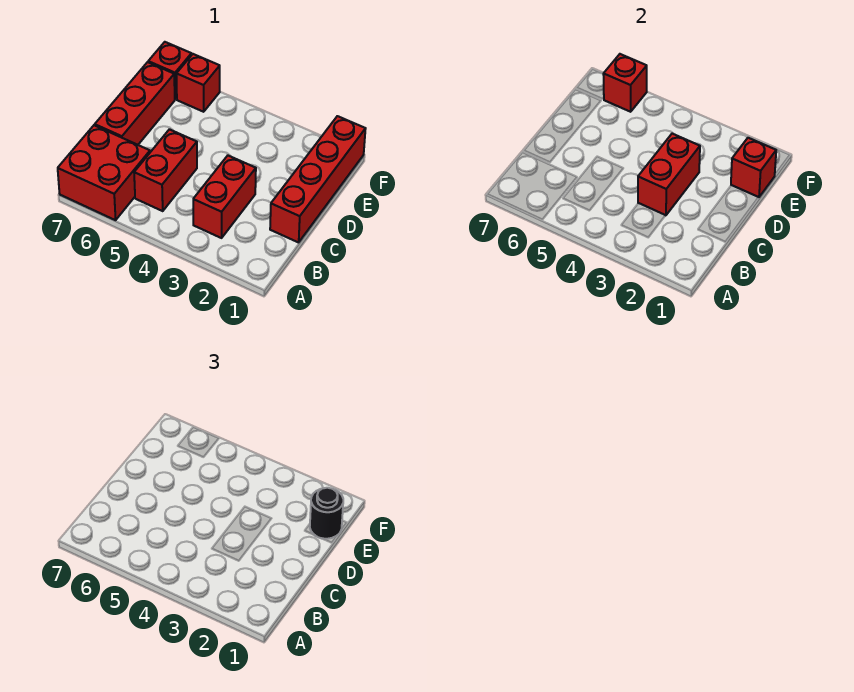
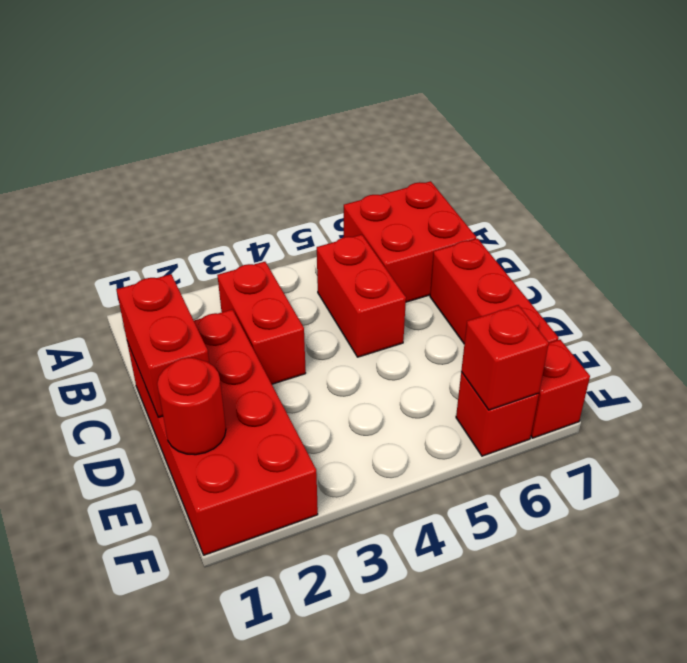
red 1x4 brick [270,116,366,242] -> red 2x4 brick [127,309,318,555]
red 1x2 brick [638,134,700,215] -> red 1x2 brick moved to [116,274,209,417]
red 1x1 brick [731,138,776,197] -> red 1x1 round brick [157,358,226,455]
black 1x1 round brick [310,488,343,539] -> none

